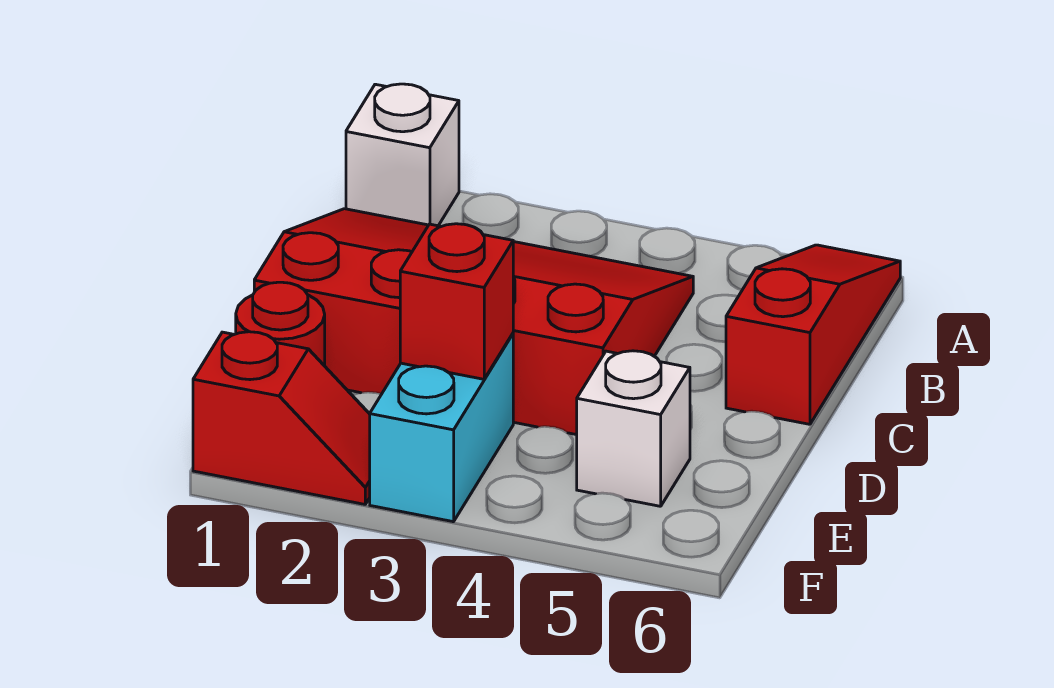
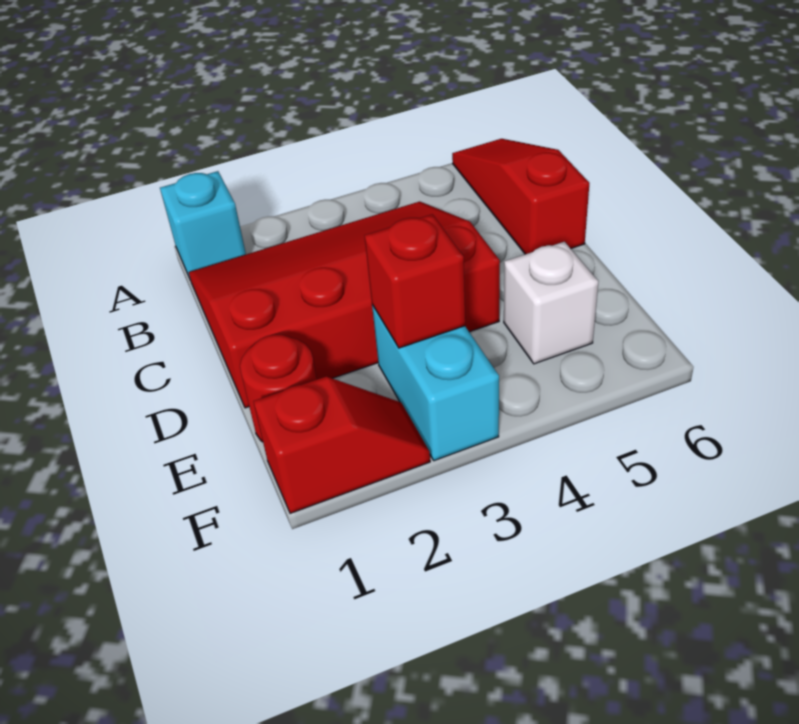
white 1x1 brick [346,84,459,226] -> cyan 1x1 brick [160,171,246,278]

